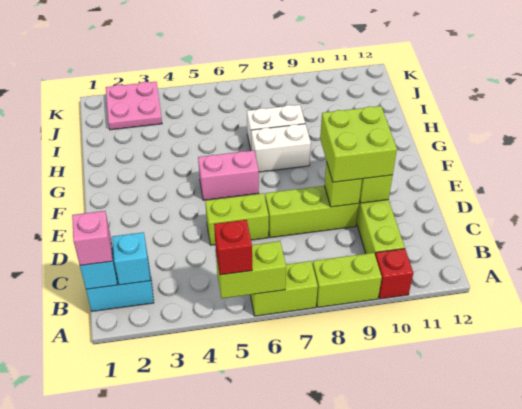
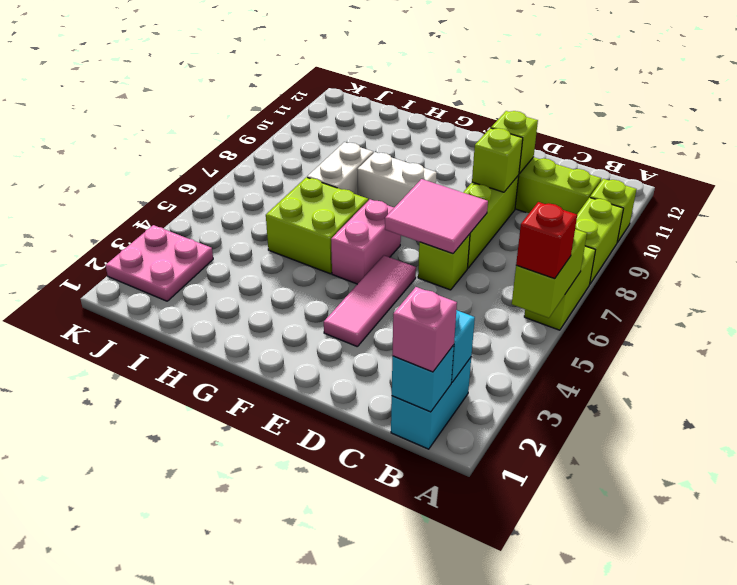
red 1x1 brick [375,249,413,299] -> lime 1x1 brick [590,179,637,243]
lime 1x2 brick [205,193,269,245] -> lime 1x1 brick [418,234,470,290]
none -> pink 2x2 tile [385,179,488,253]
lime 2x2 brick [320,106,397,182] -> lime 2x2 brick moved to [266,177,368,274]
none -> pink 1x3 tile [324,255,416,347]
white 1x2 brick [251,124,311,172] -> white 1x2 brick turned to [357,152,437,207]

